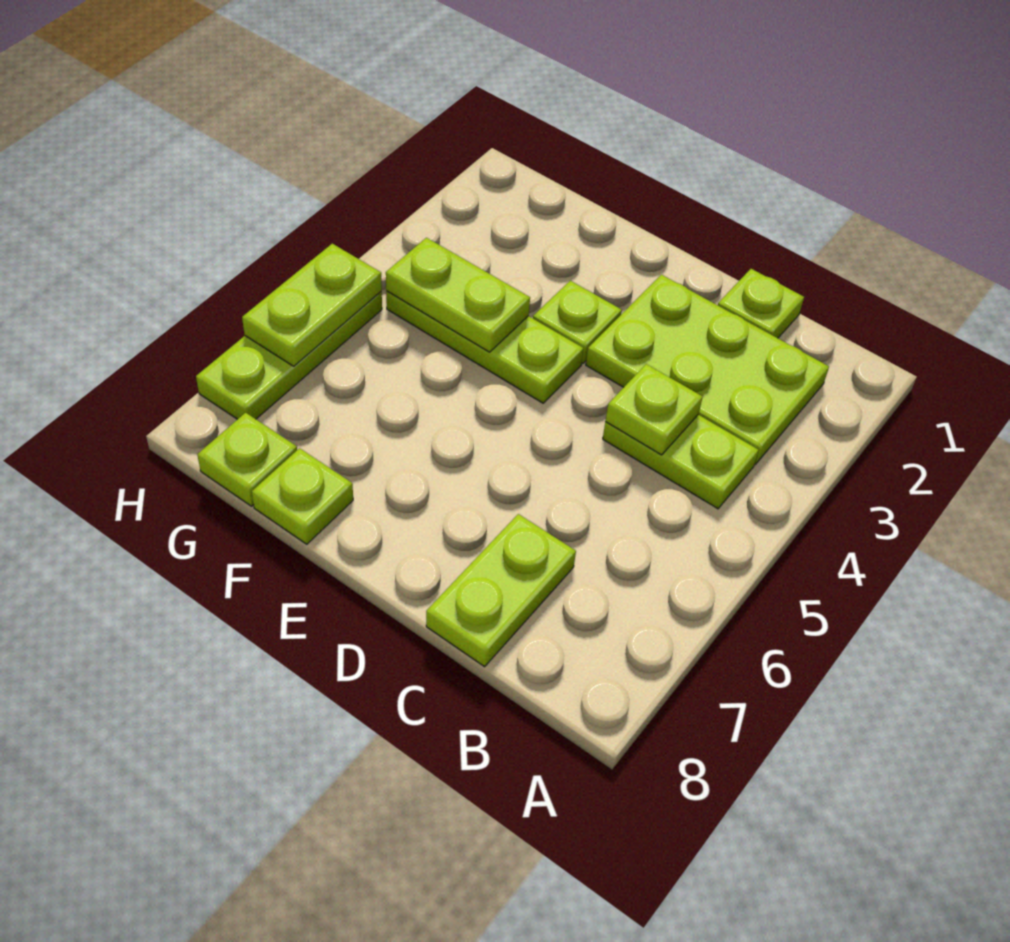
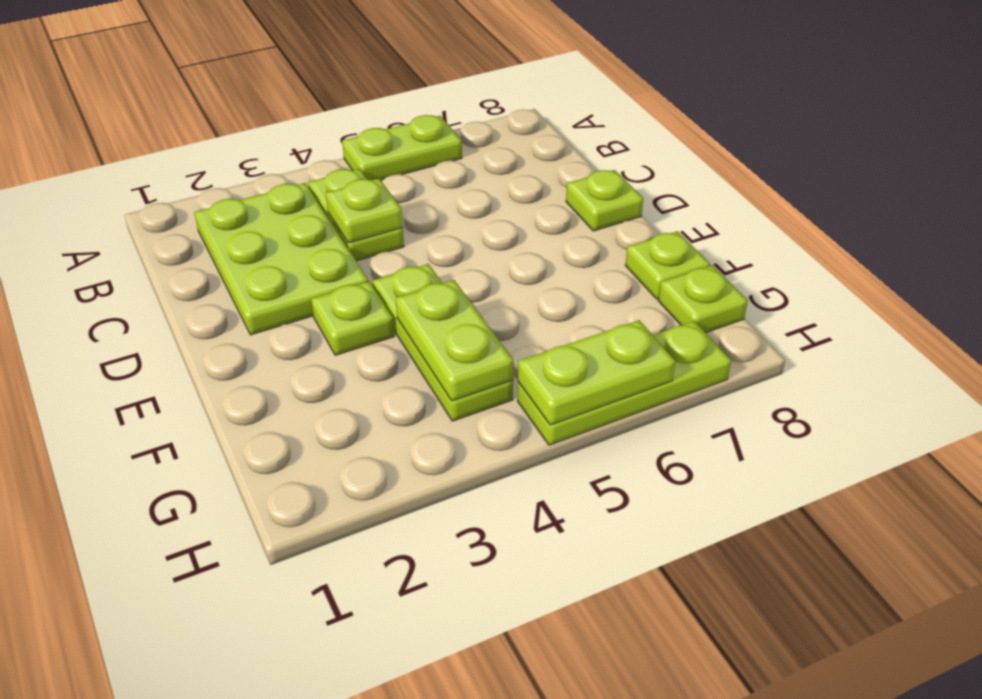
lime 1x1 plate [718,269,804,338] -> lime 1x1 plate moved to [566,170,643,231]
lime 1x2 plate [426,514,576,667] -> lime 1x2 plate moved to [342,115,462,180]

